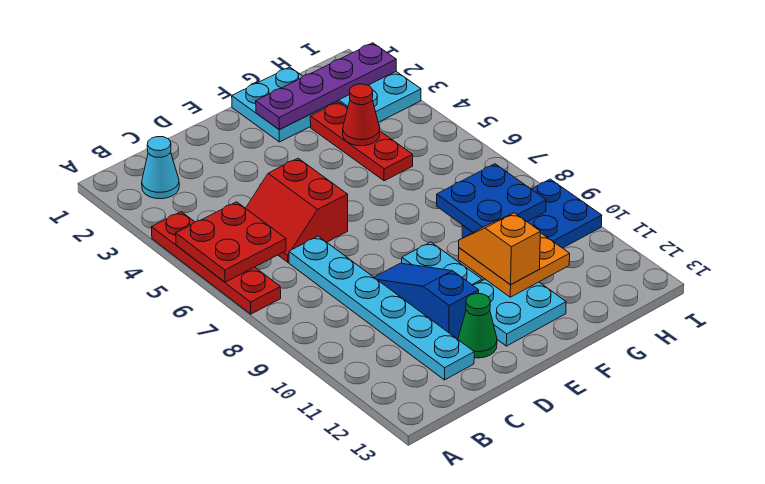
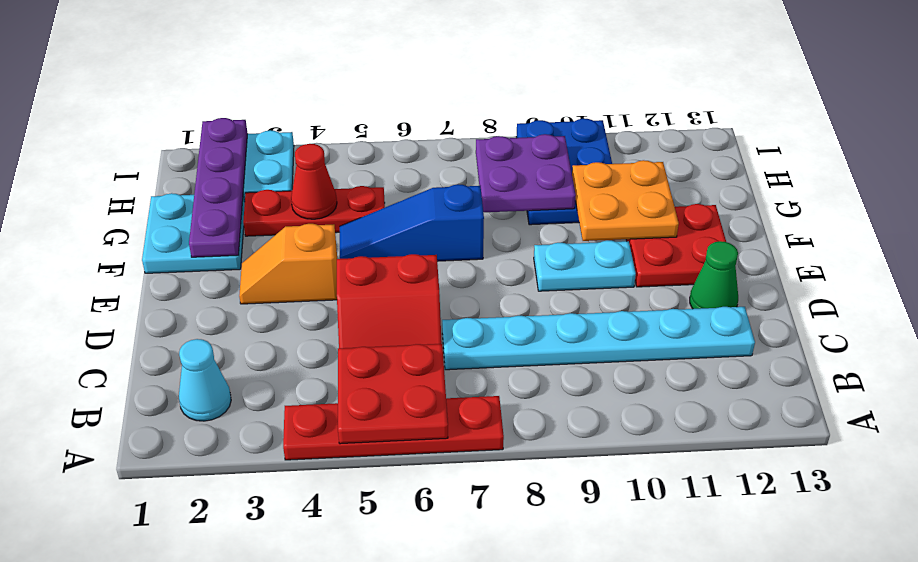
blue 1x3 slope [374,263,479,338] -> blue 1x3 slope moved to [340,184,484,261]
cyan 2x2 plate [473,279,566,346] -> red 2x2 plate [626,204,726,287]
orange 1x2 slope [459,213,540,285] -> orange 1x2 slope moved to [239,224,337,304]
blue 2x2 plate [437,164,546,232] -> purple 2x2 plate [476,134,576,212]

